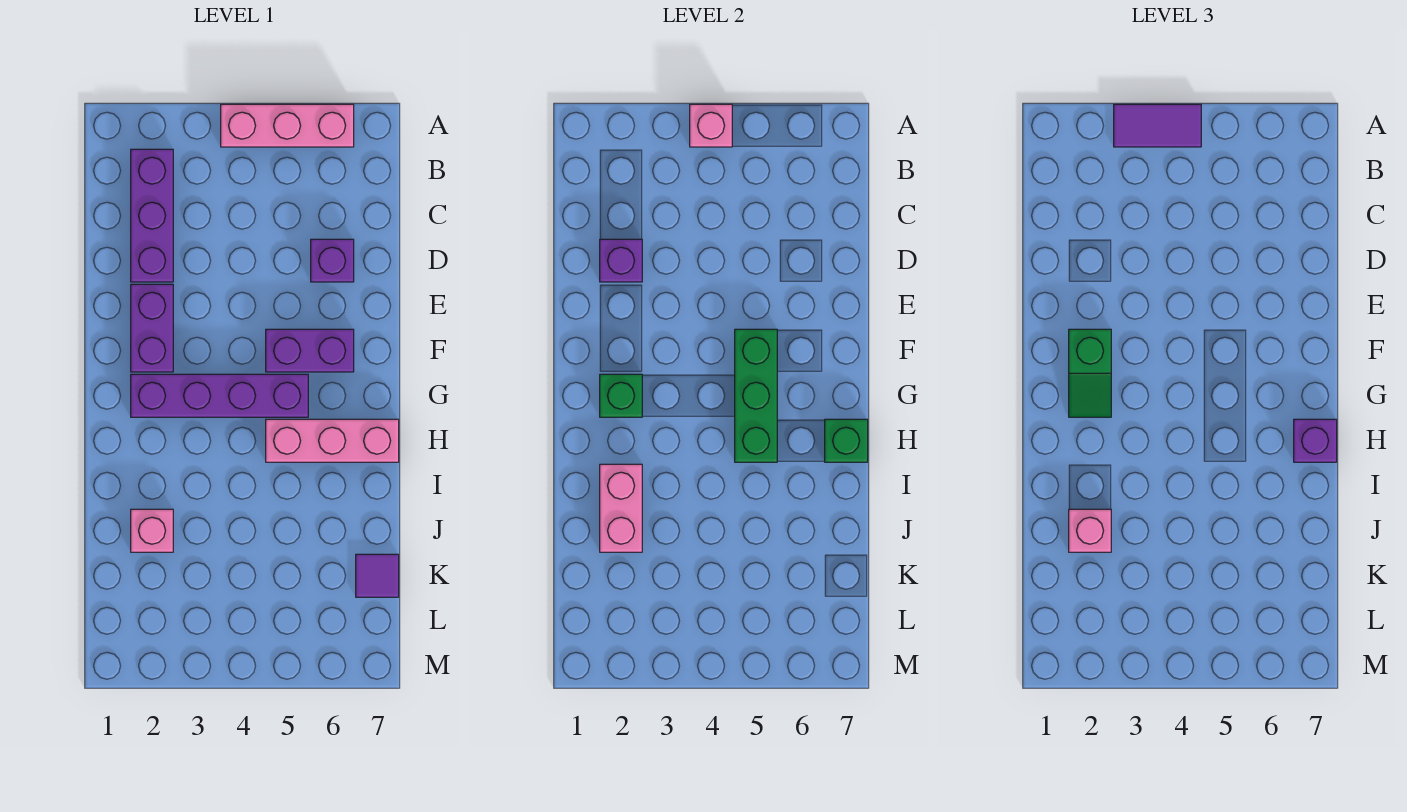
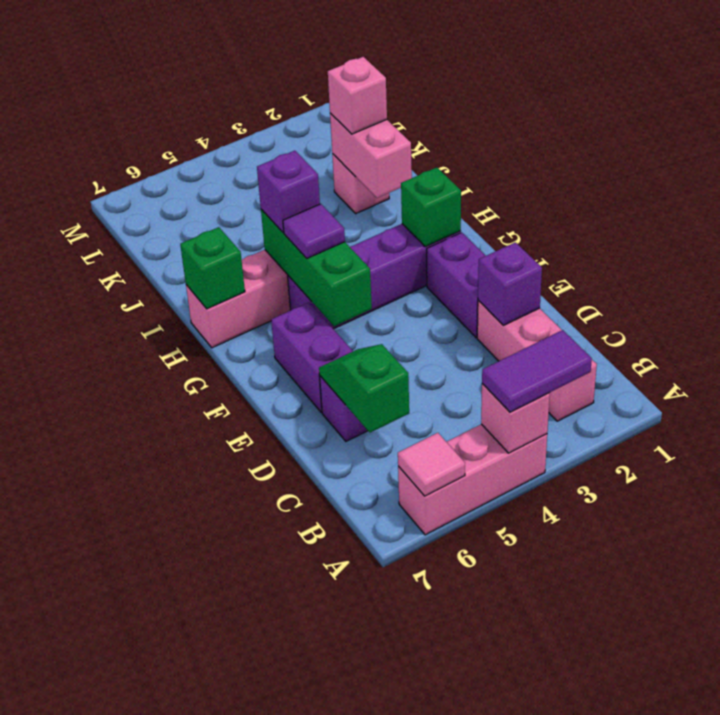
none -> pink 1x1 tile [398,433,465,496]
purple 1x3 brick [131,149,173,282] -> pink 1x3 brick [477,300,597,421]
green 1x2 slope [1069,329,1111,417] -> green 1x2 slope moved to [319,344,409,433]
purple 1x2 brick [266,329,354,372] -> purple 1x2 brick turned to [271,302,353,412]
purple 1x1 brick [1294,419,1337,462] -> purple 1x1 brick moved to [257,151,320,232]
purple 1x1 tile [356,554,399,597] -> purple 1x1 tile moved to [283,204,345,258]

